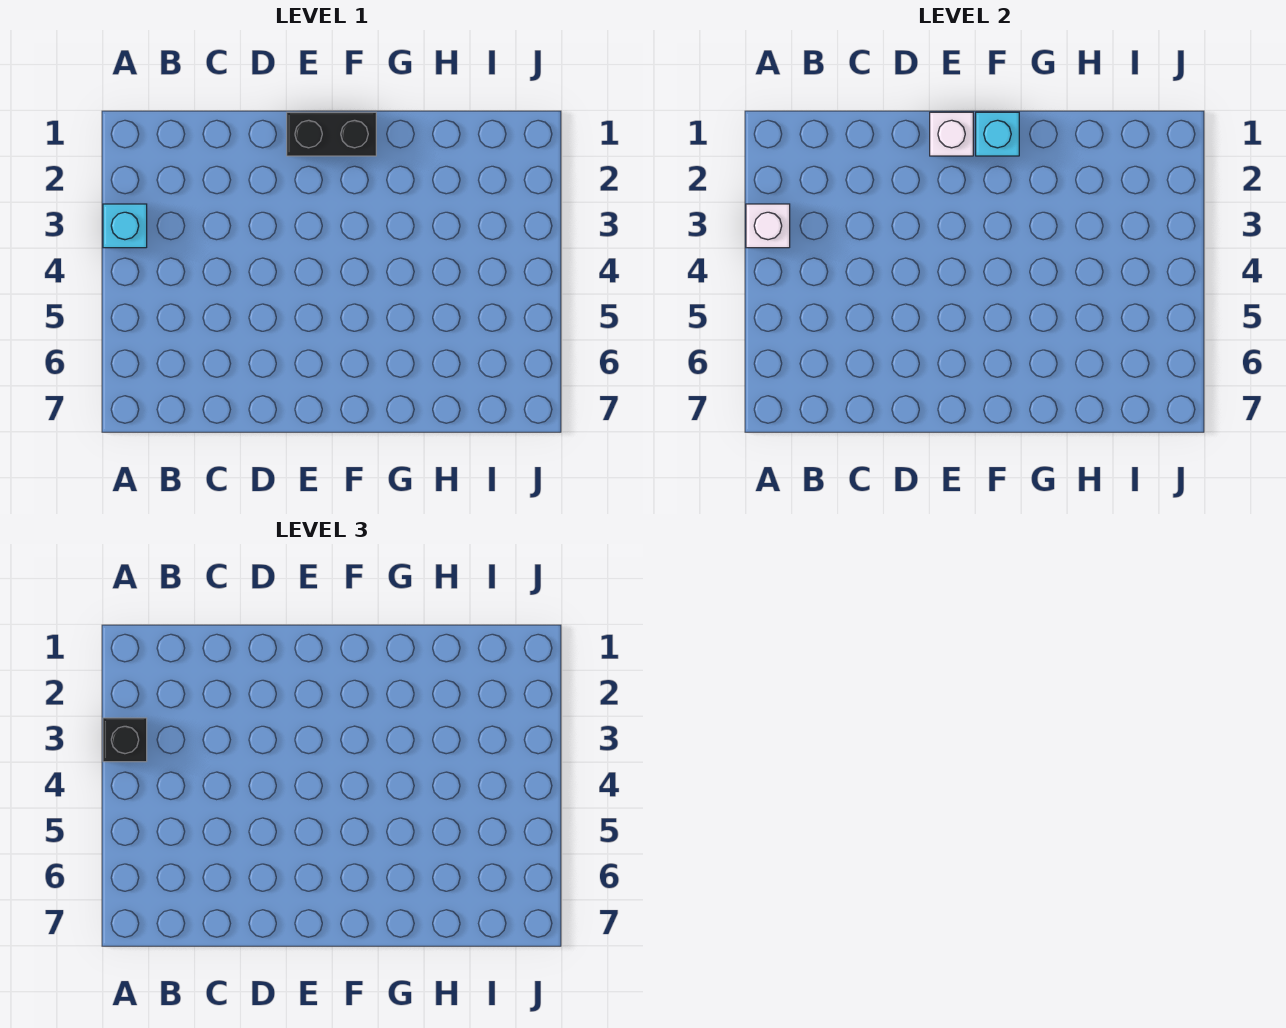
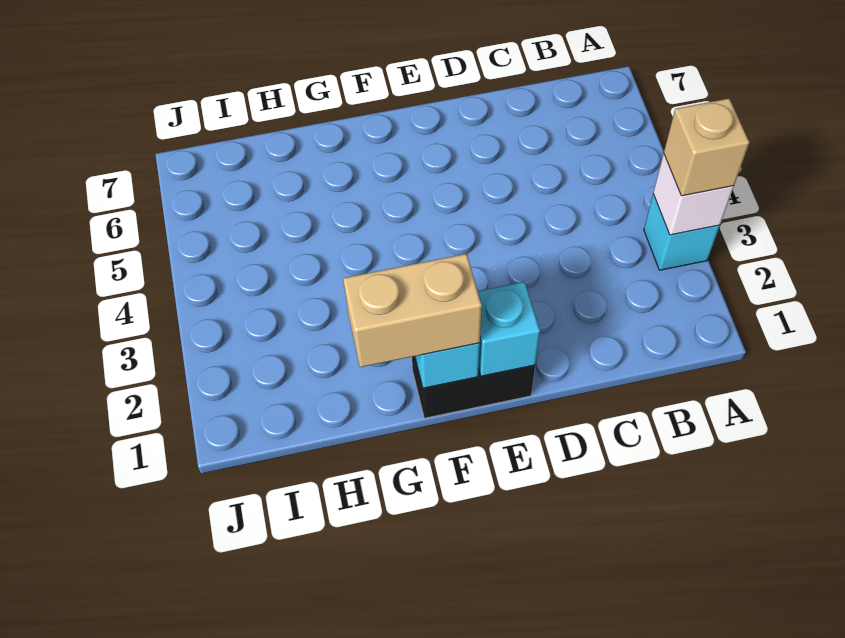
black 1x1 brick [103,718,147,762] -> tan 1x1 brick [664,99,749,196]
white 1x1 brick [930,112,973,156] -> cyan 1x1 brick [478,282,540,376]
none -> tan 1x2 brick [343,254,482,367]

